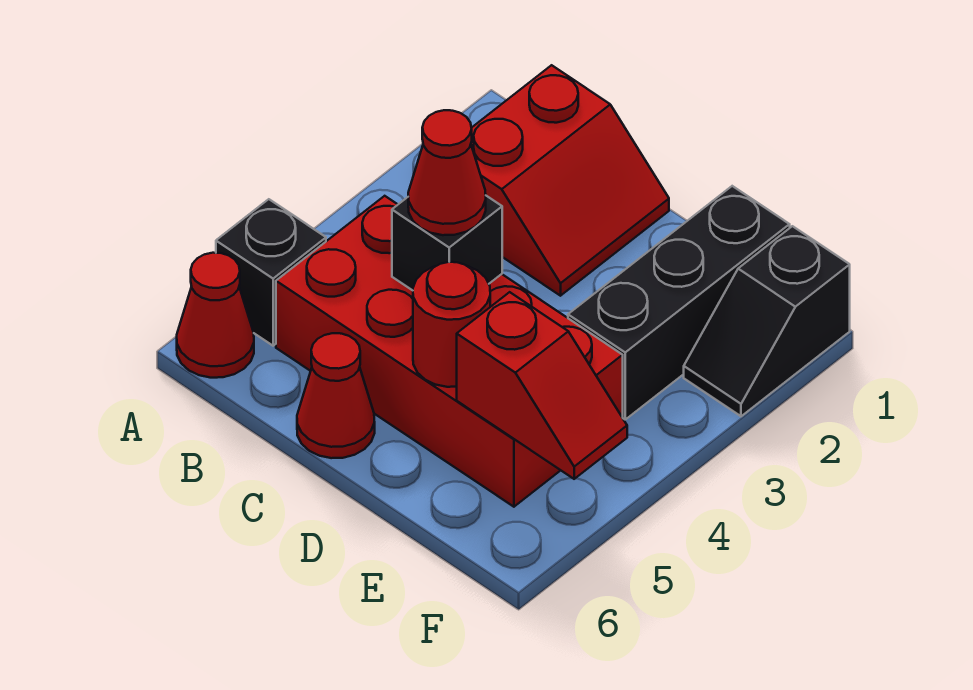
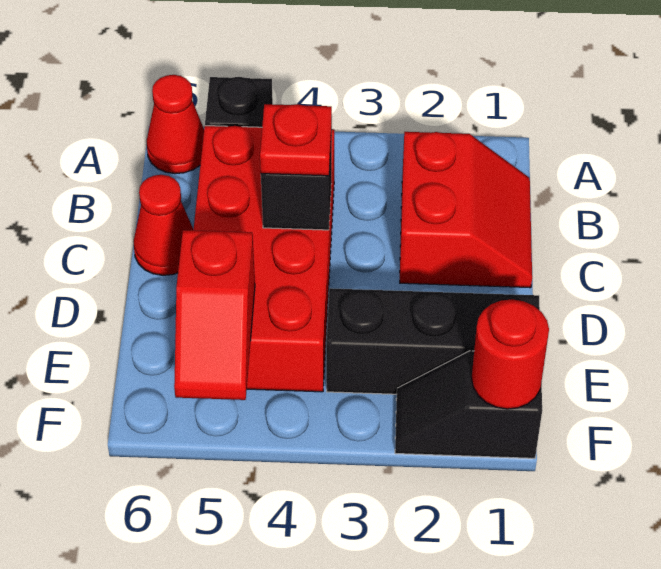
red 2x2 slope [471,65,669,296] -> red 2x2 slope turned to [400,132,532,288]
red 1x1 cone [408,110,486,235] -> red 1x1 plate [260,104,332,176]
red 1x1 round brick [413,262,490,387] -> red 1x1 round brick moved to [472,299,549,409]

